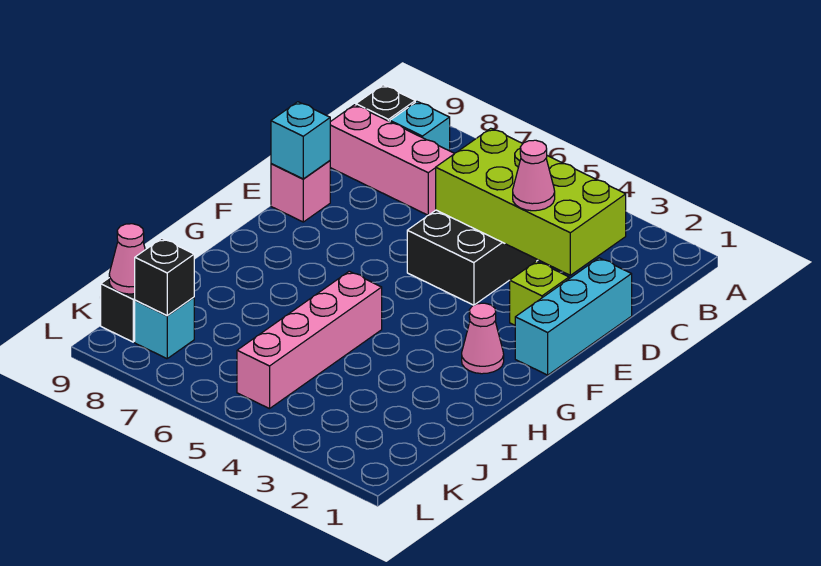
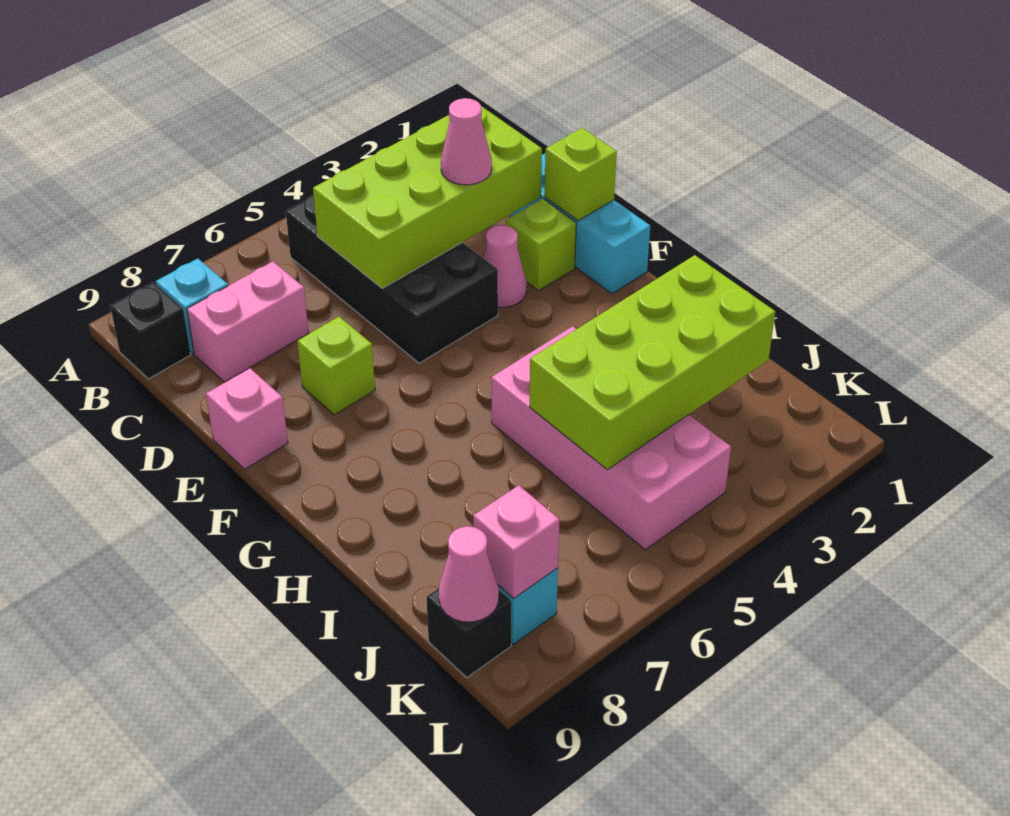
pink 1x3 brick [330,105,455,215] -> pink 1x2 brick [187,262,309,382]
none -> lime 1x1 brick [545,128,617,221]
none -> lime 1x1 brick [297,317,375,415]
cyan 1x1 brick [271,102,330,179] -> none
pink 1x1 cone [462,303,504,374] -> pink 1x1 cone moved to [484,225,527,307]
pink 1x4 brick [237,271,382,409] -> pink 2x4 brick [491,326,731,550]
none -> lime 2x4 brick [530,255,775,470]
black 1x1 brick [135,238,194,316] -> pink 1x1 brick [473,485,559,599]

